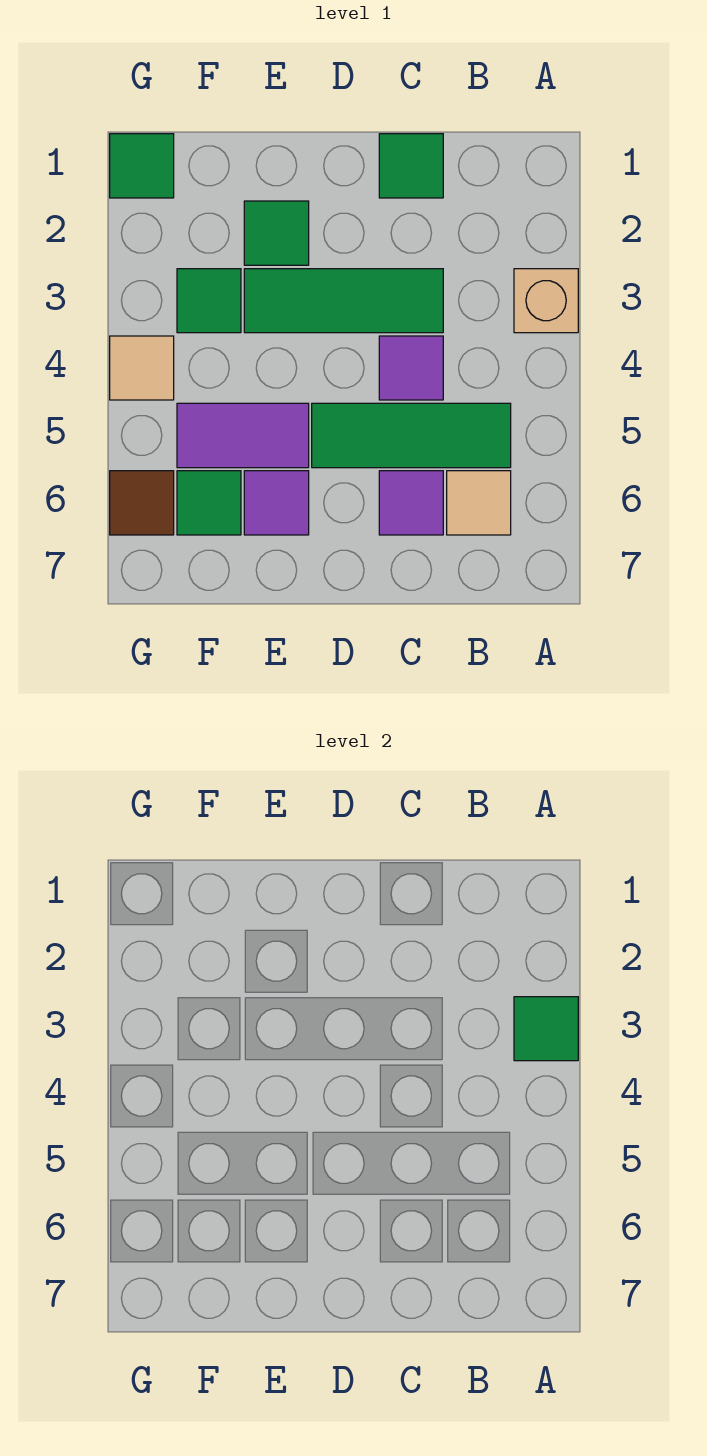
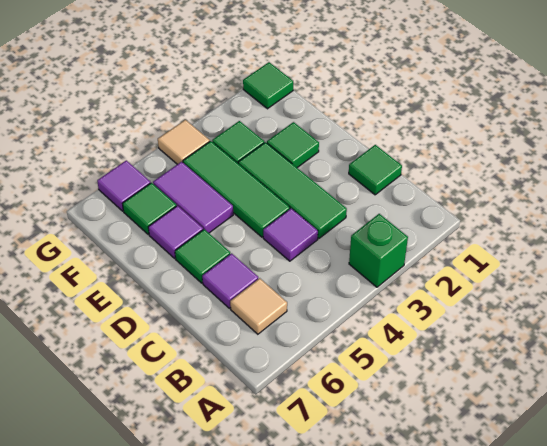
tan 1x1 brick [514,269,578,333] -> green 1x1 brick [349,214,408,287]
green 1x1 tile [514,997,578,1061] -> green 1x1 tile moved to [175,229,230,283]
green 1x3 tile [312,403,511,468] -> green 1x3 tile moved to [183,141,290,237]
brown 1x1 tile [110,471,174,535] -> purple 1x1 tile [97,160,150,211]

